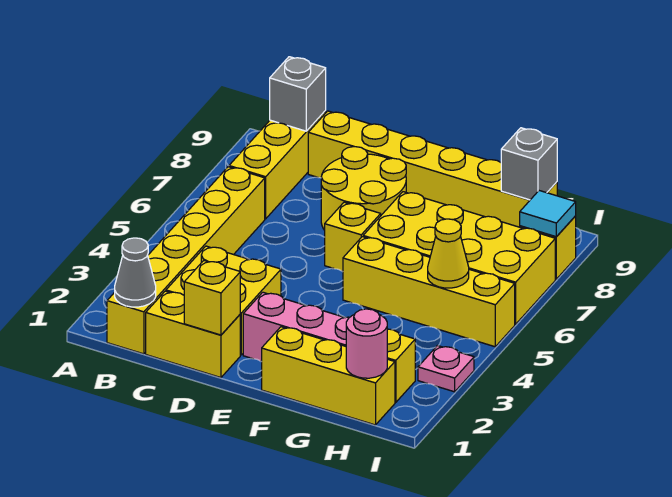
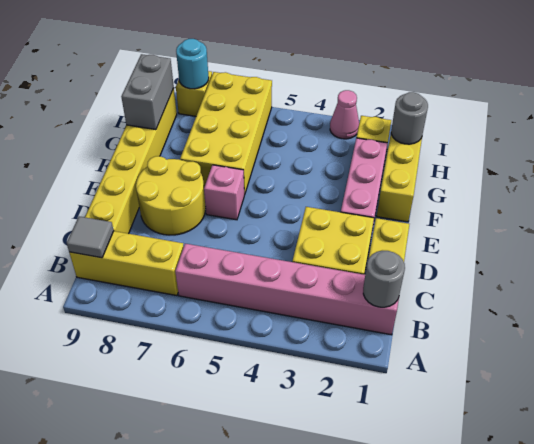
yellow 1x6 brick [107,167,265,354] -> pink 1x6 brick [175,244,399,335]
grey 1x1 cone [115,238,156,307] -> grey 1x1 round brick [363,251,405,307]
grey 1x1 brick [270,57,326,131] -> grey 1x1 tile [67,216,114,258]
yellow 1x1 brick [184,261,240,335] -> none
yellow 1x1 brick [325,202,381,271] -> pink 1x1 brick [204,165,244,220]
yellow 1x4 brick [343,237,515,347] -> none
pink 1x1 round brick [346,309,387,378] -> grey 1x1 round brick [391,92,428,144]
yellow 1x1 cone [428,219,469,288] -> none
grey 1x1 brick [501,128,557,200] -> grey 1x2 brick [121,54,174,130]
pink 1x1 plate [418,346,474,392] -> pink 1x1 cone [330,90,359,139]
cyan 1x1 tile [520,191,576,237] -> cyan 1x1 round brick [176,39,209,89]

